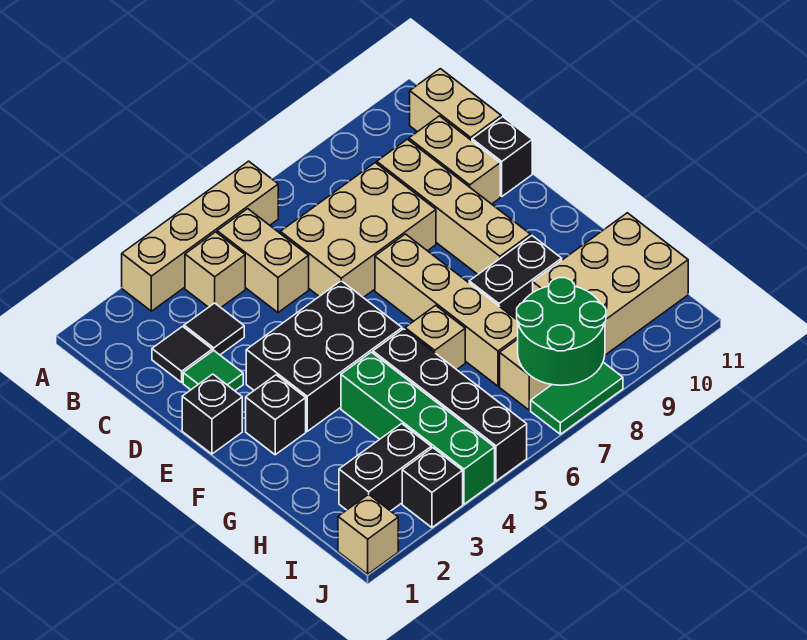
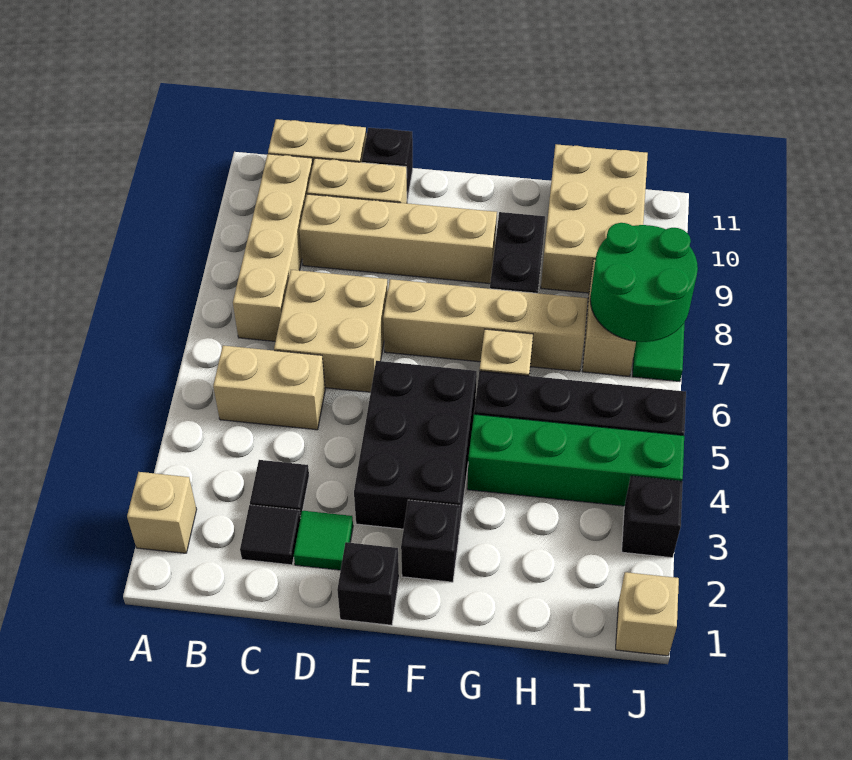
tan 1x4 brick [122,161,278,311] -> tan 1x4 brick moved to [233,154,313,341]
tan 1x1 brick [185,232,245,307] -> tan 1x1 brick moved to [127,472,197,553]
tan 2x3 brick [280,163,436,297] -> tan 2x2 brick [274,270,388,392]
black 1x2 brick [339,424,431,511] -> none

